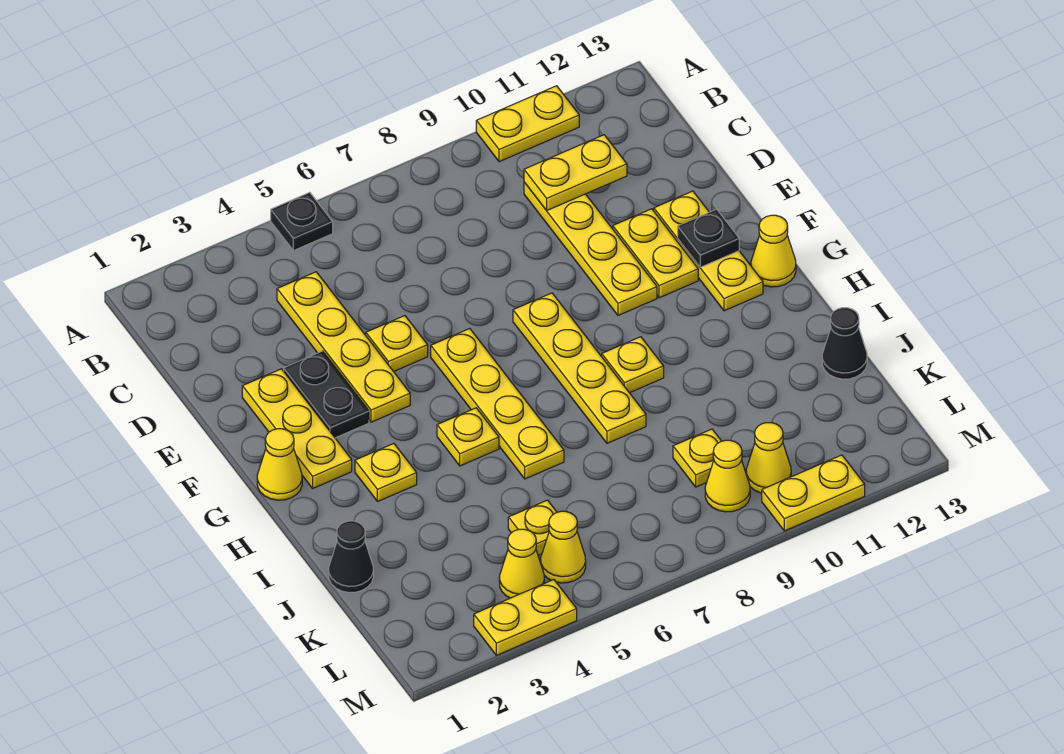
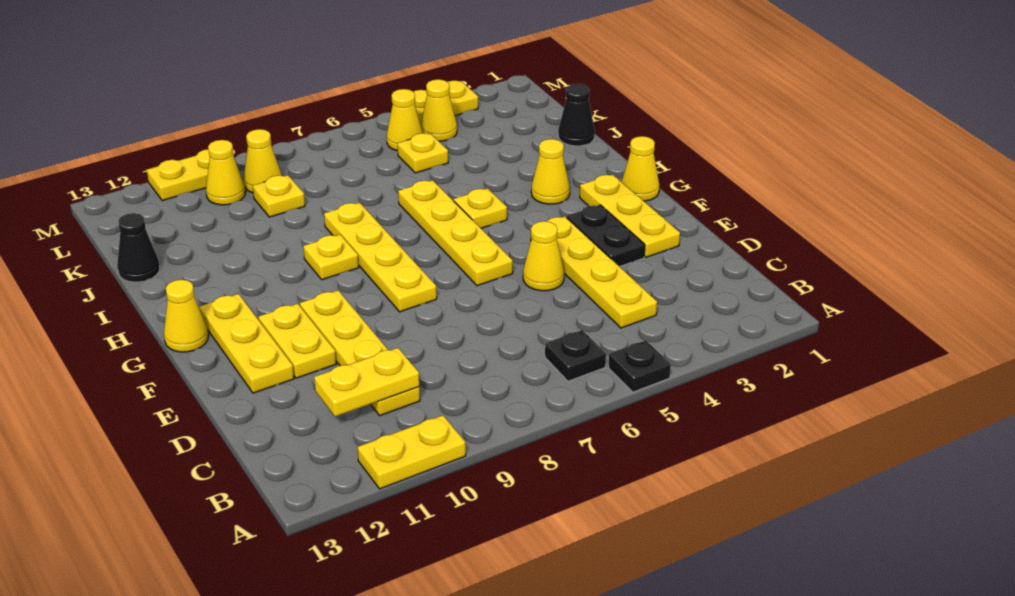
yellow 1x1 plate [366,316,428,372] -> yellow 1x1 cone [523,221,564,291]
black 1x1 plate [678,209,739,267] -> black 1x1 plate moved to [545,330,606,381]
yellow 1x1 plate [355,444,417,502] -> yellow 1x1 cone [531,139,570,204]

